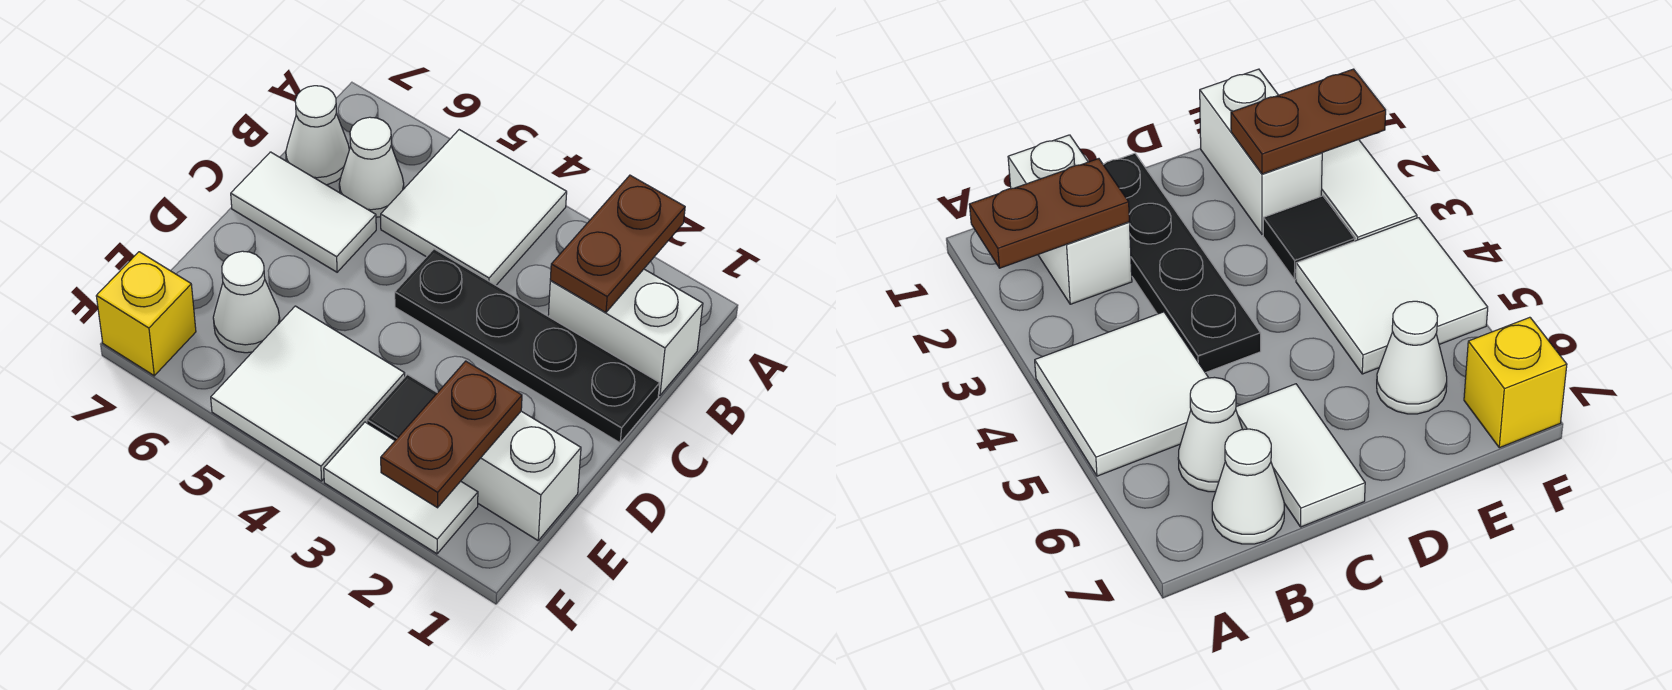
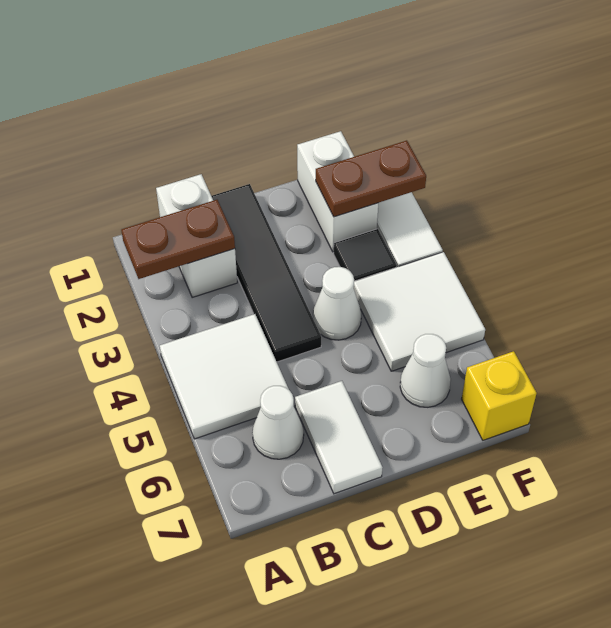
white 1x1 cone [286,86,349,185] -> white 1x1 cone moved to [313,267,361,340]
black 1x4 plate [395,249,660,443] -> black 1x4 tile [212,184,321,362]

